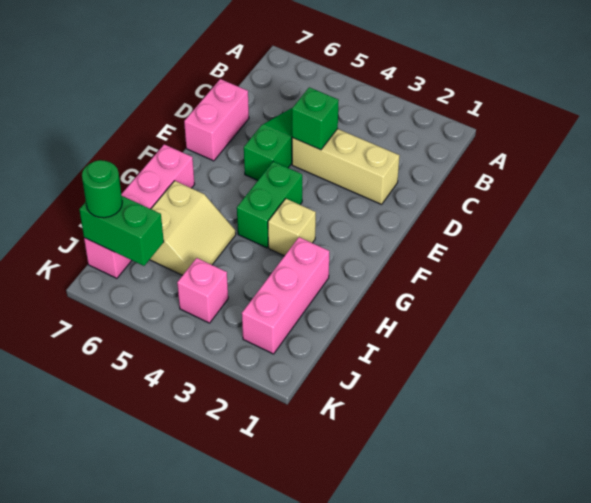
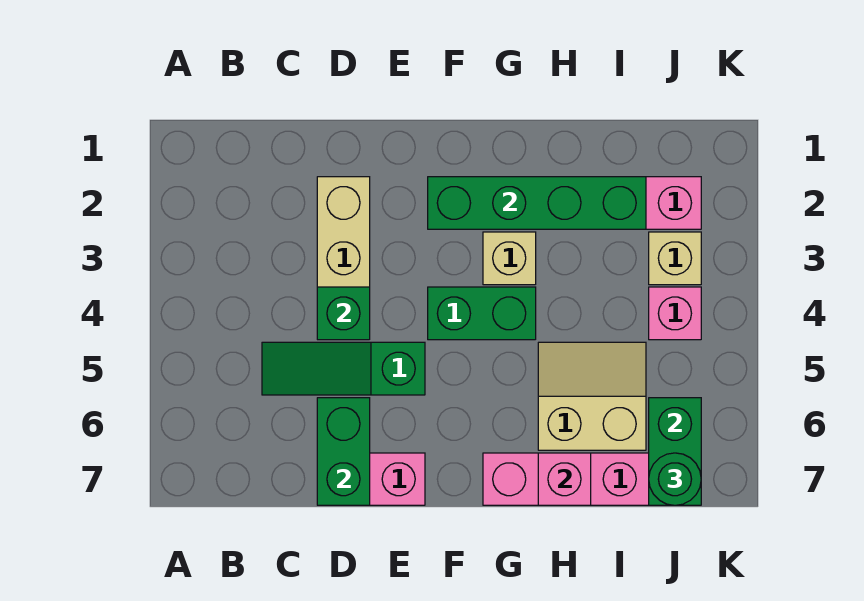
none -> green 1x2 brick [317,398,370,505]
none -> green 1x4 brick [428,177,646,229]
none -> pink 1x1 brick [538,453,591,505]
none -> tan 1x1 brick [649,232,701,285]

